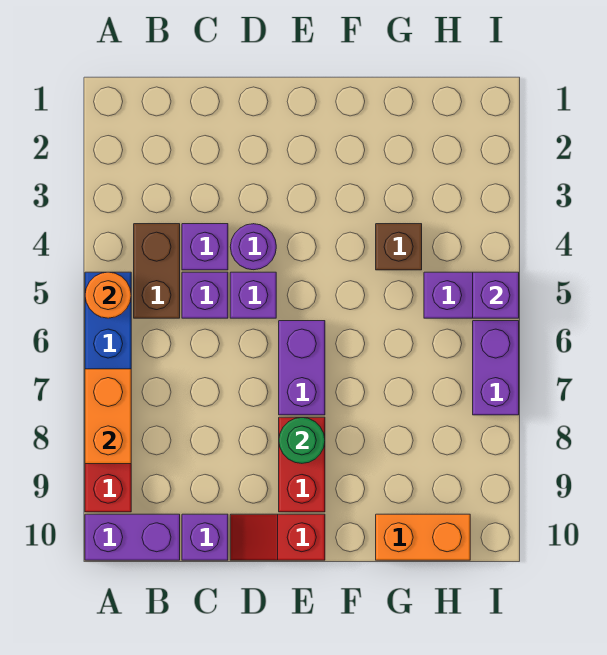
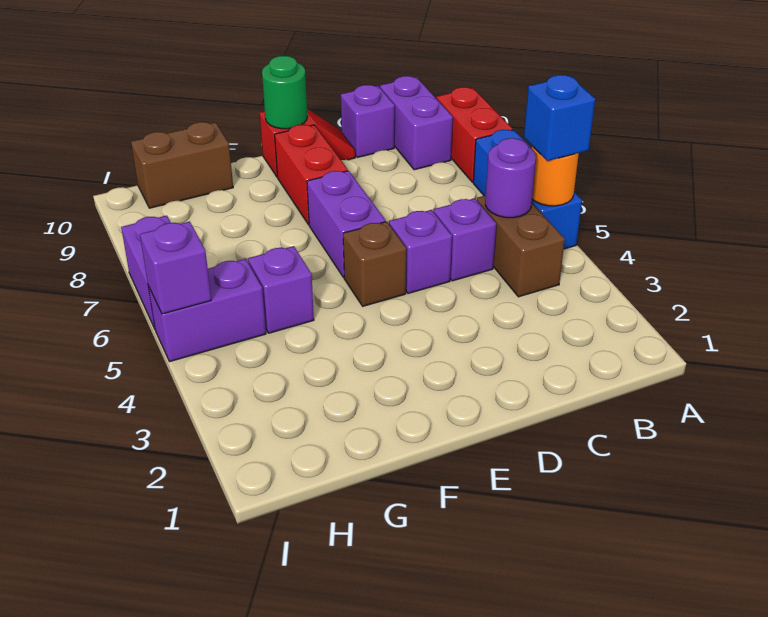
none -> blue 1x1 brick [524,75,595,161]
orange 1x2 brick [85,369,131,464] -> none
purple 1x2 brick [85,514,180,560] -> purple 1x2 brick turned to [380,76,453,170]
purple 1x1 brick [182,224,228,270] -> purple 1x1 brick moved to [248,246,314,333]
purple 1x1 round brick [230,224,276,270] -> purple 1x1 round brick moved to [485,138,536,218]
green 1x1 round brick [279,417,325,463] -> green 1x1 round brick moved to [262,56,307,129]
brown 1x1 brick [376,224,422,270] -> brown 1x1 brick moved to [343,222,406,306]
orange 1x2 brick [376,514,470,560] -> brown 1x2 brick [131,122,233,208]

